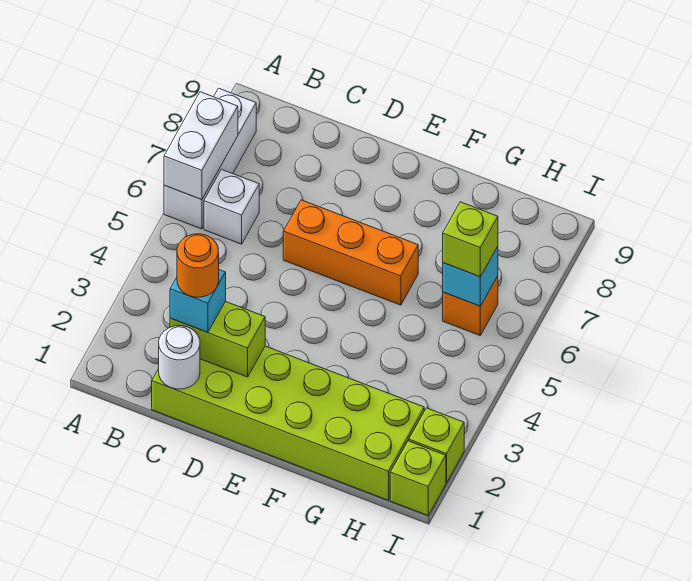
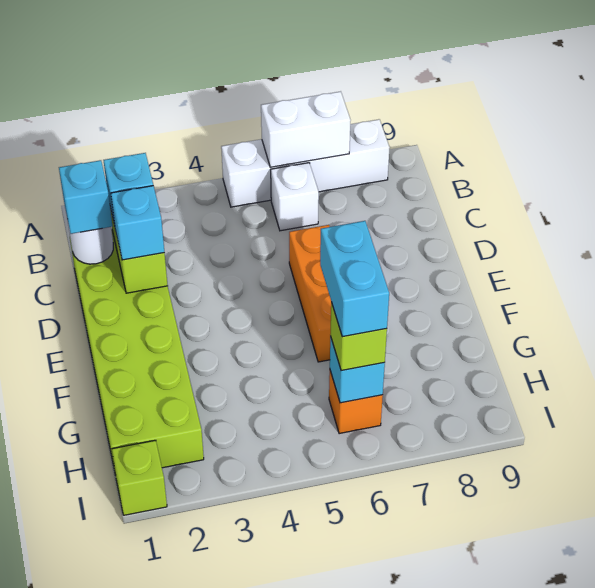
white 1x3 brick [164,88,256,229] -> white 1x4 brick [221,119,390,207]
none -> cyan 1x1 brick [59,160,112,234]
orange 1x1 round brick [177,234,219,297] -> none
none -> cyan 1x1 brick [111,186,164,260]
none -> cyan 1x2 brick [320,221,389,337]
lime 1x1 brick [409,408,464,483] -> none

